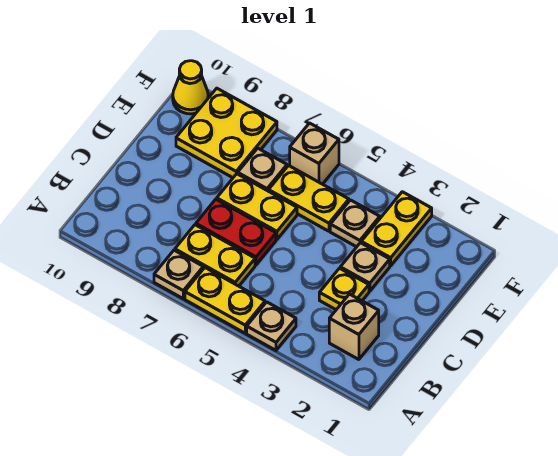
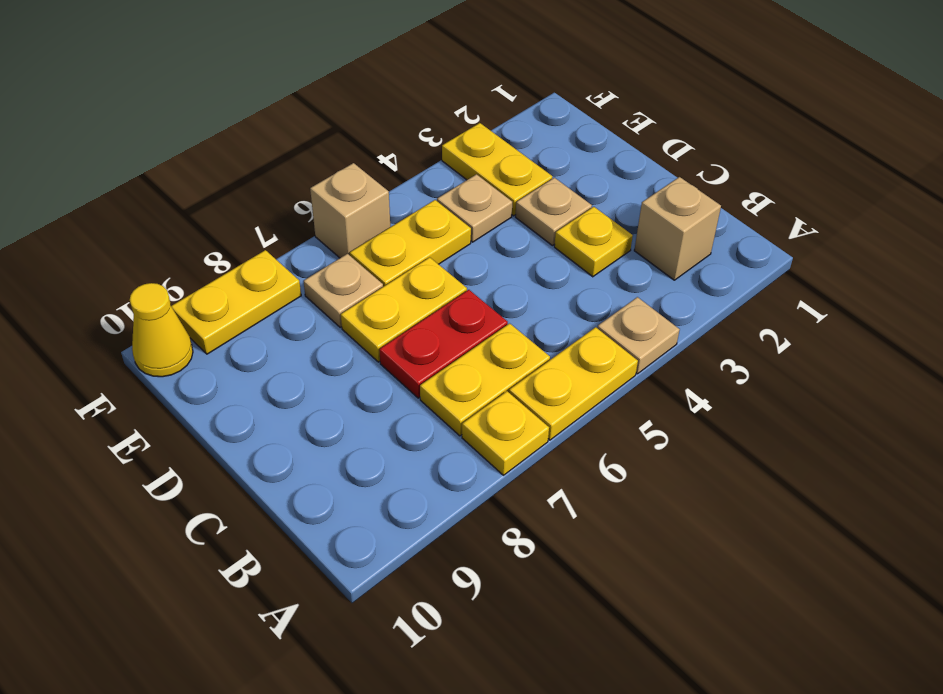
tan 1x1 plate [154,250,203,298] -> yellow 1x1 plate [462,391,549,475]
yellow 2x2 plate [176,88,277,178] -> yellow 1x2 plate [171,250,301,354]

